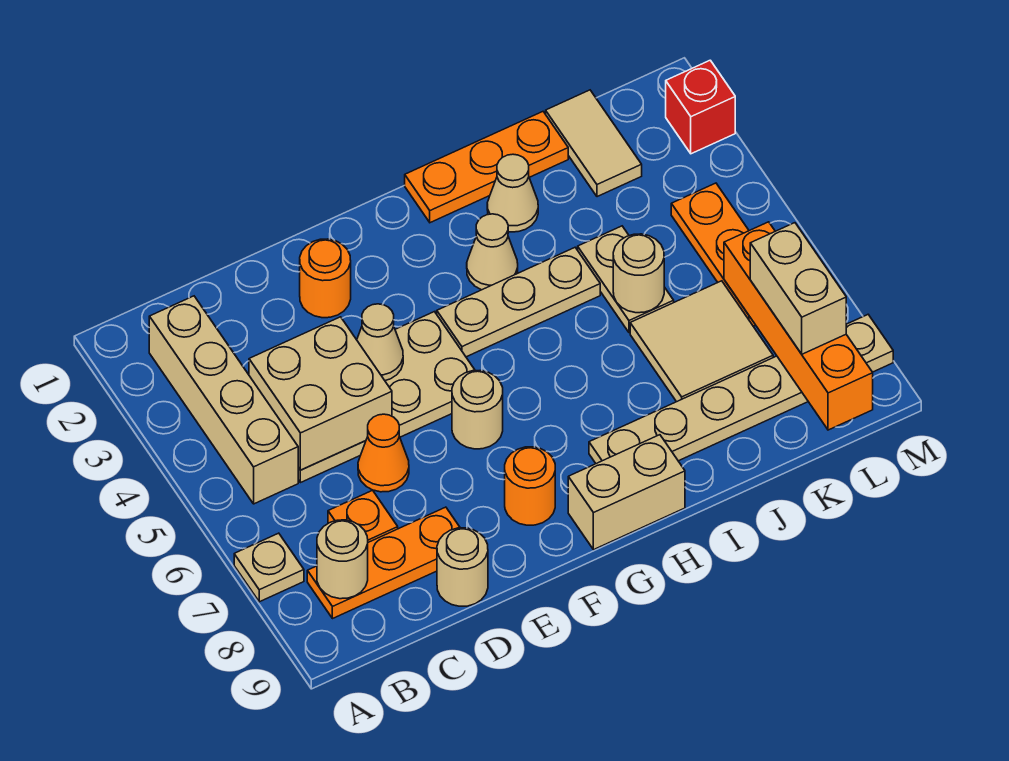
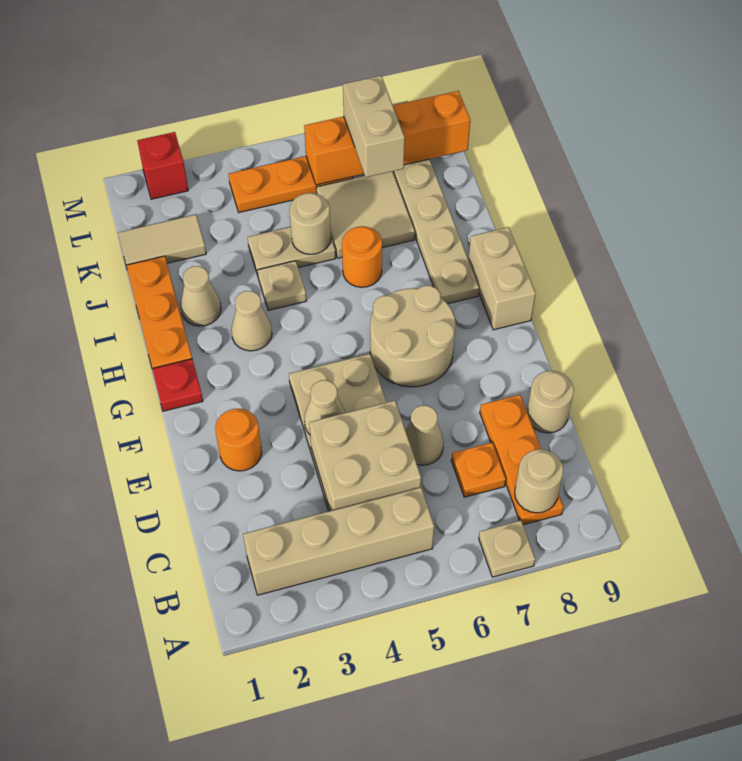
orange 1x1 cone [358,414,409,492] -> tan 1x1 cone [406,406,444,465]
tan 1x1 round brick [452,371,503,449] -> tan 2x2 round brick [370,286,456,387]
orange 1x1 round brick [505,447,555,525] -> orange 1x1 round brick moved to [342,226,382,287]
none -> red 1x1 plate [152,359,203,411]
tan 1x3 plate [437,248,600,357] -> tan 1x1 plate [257,261,307,311]
tan 1x2 brick [750,223,846,354] -> tan 1x2 brick turned to [343,76,405,177]

